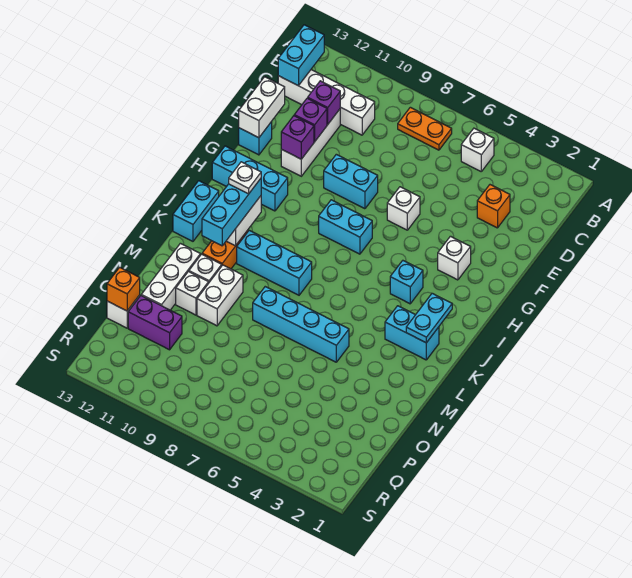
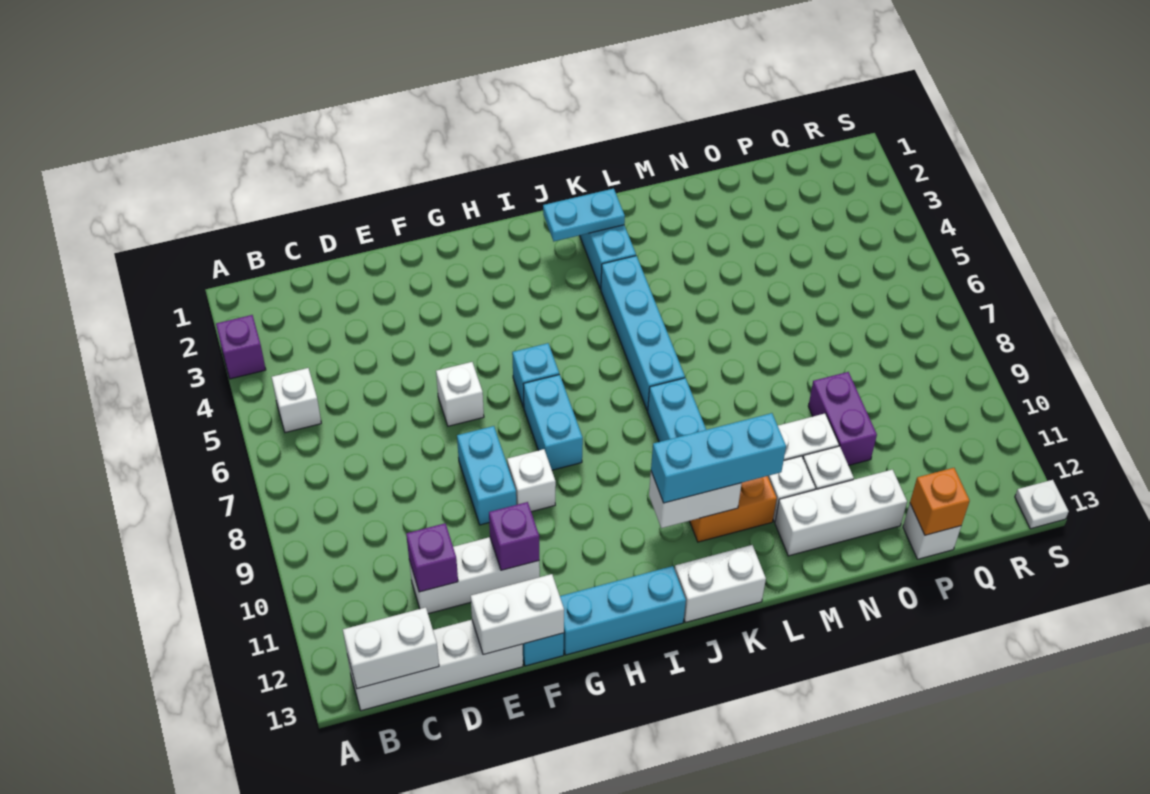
orange 1x2 plate [398,107,452,150] -> none
cyan 1x2 brick [278,25,324,86] -> white 1x2 brick [343,607,439,689]
white 1x4 brick [278,70,375,135] -> white 1x4 brick turned to [348,620,523,711]
orange 1x1 brick [477,185,510,228] -> none
purple 1x1 brick [294,98,327,142] -> purple 1x1 brick moved to [216,315,266,379]
white 1x1 brick [438,236,471,280] -> white 1x1 brick moved to [507,449,556,512]
cyan 1x3 brick [212,146,288,211] -> cyan 1x3 brick turned to [560,566,686,655]
cyan 1x1 brick [390,261,423,304] -> cyan 1x1 brick moved to [512,343,559,407]
white 1x1 plate [229,162,261,194] -> white 1x1 plate moved to [1015,480,1069,529]
cyan 1x2 brick [173,181,219,241] -> white 1x2 brick [675,545,766,623]
cyan 1x4 brick [253,287,349,362] -> cyan 1x4 brick moved to [601,256,685,411]
purple 1x2 brick [128,296,182,350] -> purple 1x2 brick moved to [808,372,877,465]

